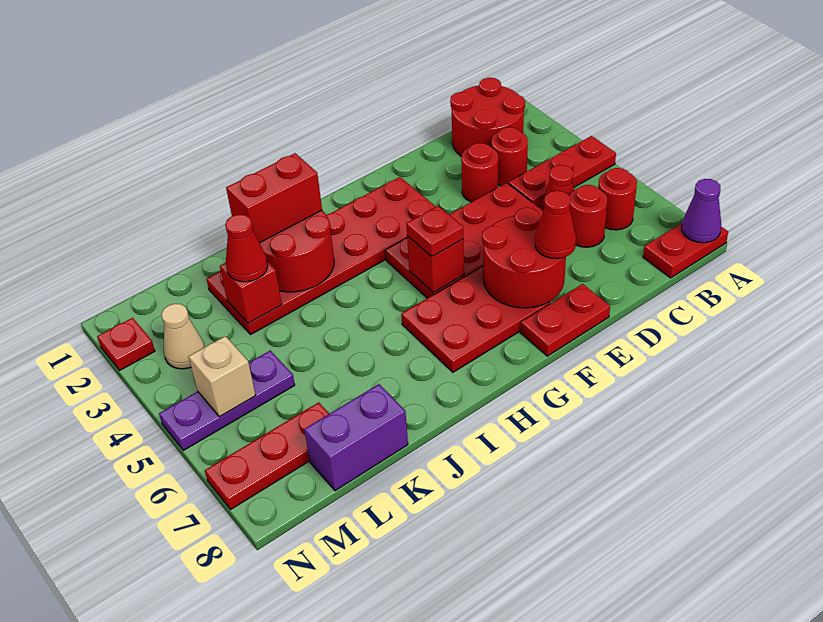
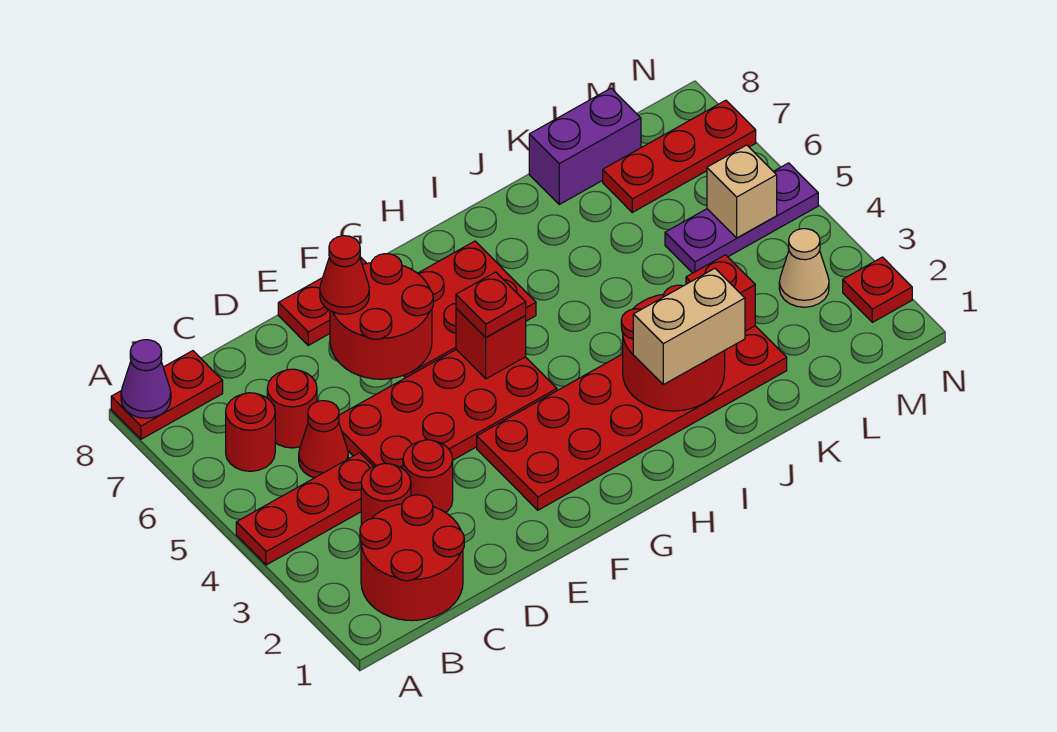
red 1x2 brick [226,153,322,243] -> tan 1x2 brick [633,268,745,385]
red 1x1 cone [225,214,268,282] -> none

